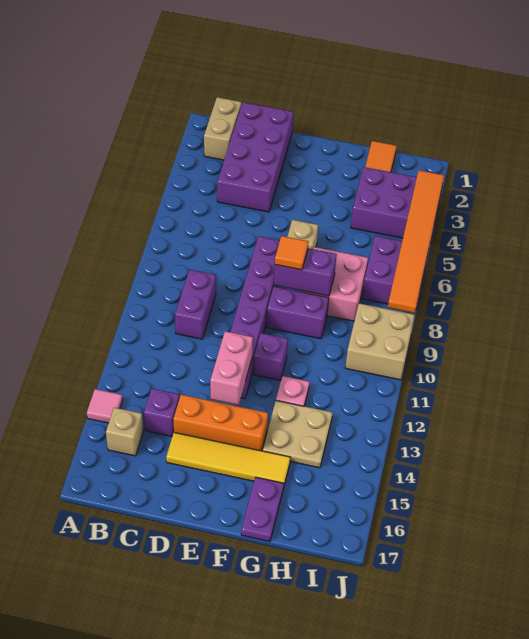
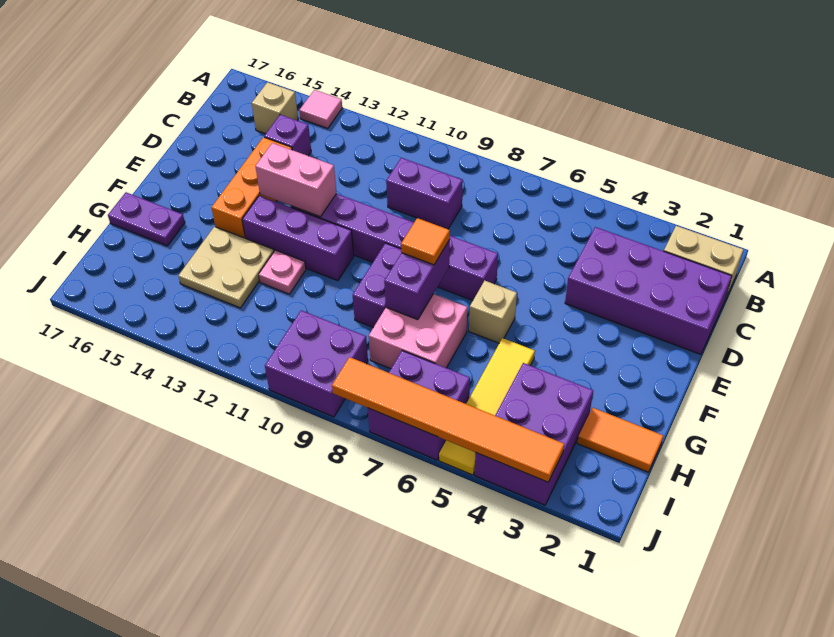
yellow 1x4 tile [166,432,290,485] -> yellow 1x4 tile moved to [439,338,535,475]
purple 1x1 brick [254,333,288,380] -> purple 1x3 brick [242,196,354,281]
tan 2x2 brick [346,303,415,380] -> purple 2x2 brick [265,310,368,417]

